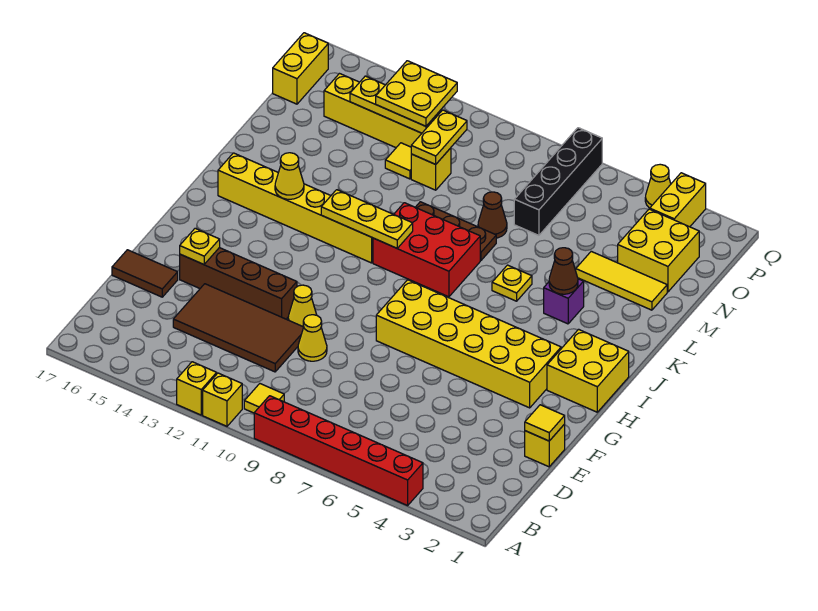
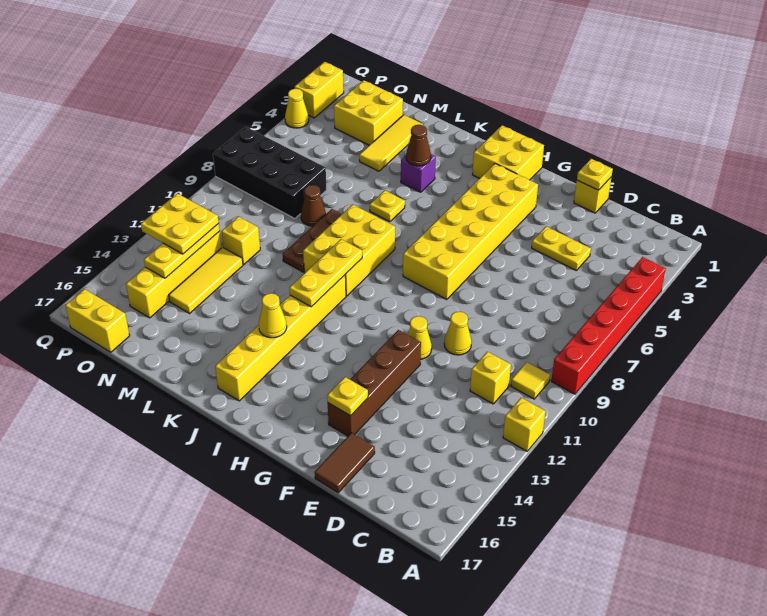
yellow 1x1 brick [203,373,242,426] -> yellow 1x1 brick moved to [470,352,511,404]
brown 2x4 tile [173,284,304,372] -> none
yellow 1x1 tile [525,405,565,441] -> yellow 1x1 plate [577,159,613,190]
red 2x3 brick [373,203,480,297] -> yellow 2x3 brick [303,205,395,296]
black 1x4 brick [514,128,602,235] -> black 2x4 brick [213,127,327,219]
yellow 1x2 plate [411,110,467,164] -> yellow 1x2 plate moved to [532,226,591,270]
yellow 1x1 tile [385,143,411,179] -> yellow 1x3 tile [169,247,243,313]
yellow 1x2 brick [650,173,706,227] -> yellow 1x2 brick turned to [295,62,344,118]

